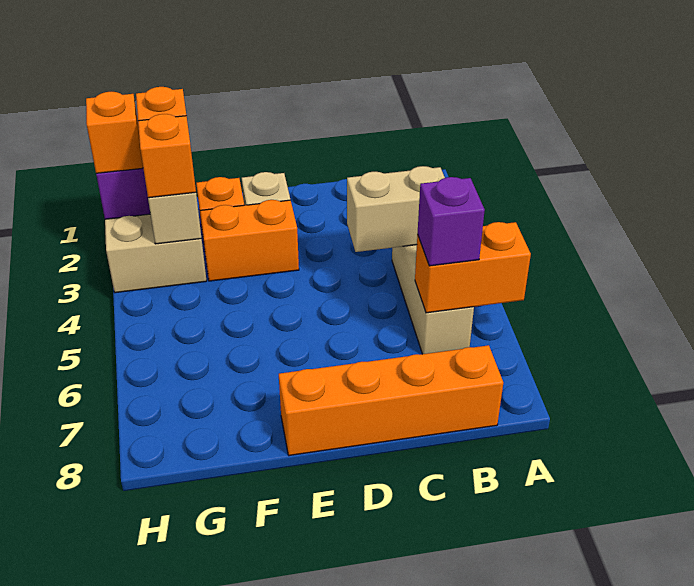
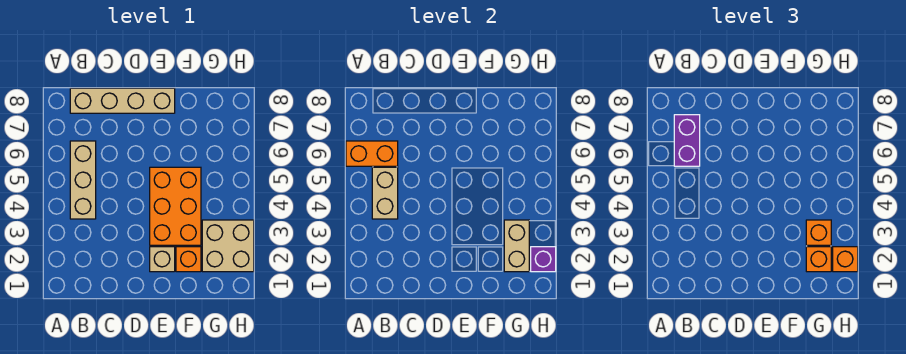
tan 1x2 brick [347,166,445,252] -> tan 1x2 brick turned to [372,167,398,219]
purple 1x1 brick [418,177,485,266] -> purple 1x2 brick [674,115,700,166]
orange 1x4 brick [279,345,503,456] -> tan 1x4 brick [70,88,175,113]
orange 1x2 brick [200,200,299,281] -> orange 2x3 brick [150,167,201,245]

